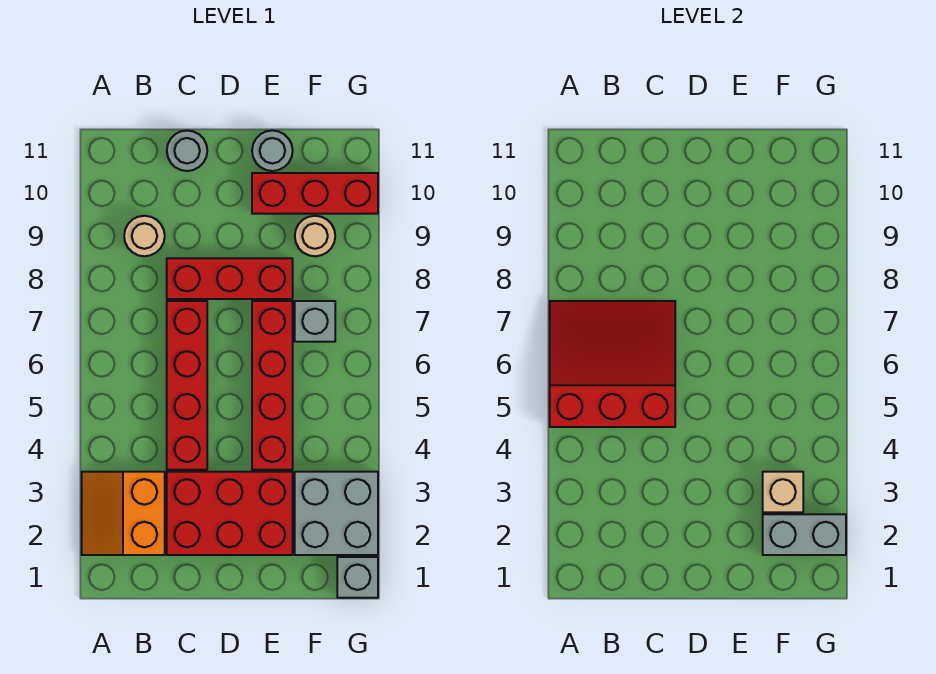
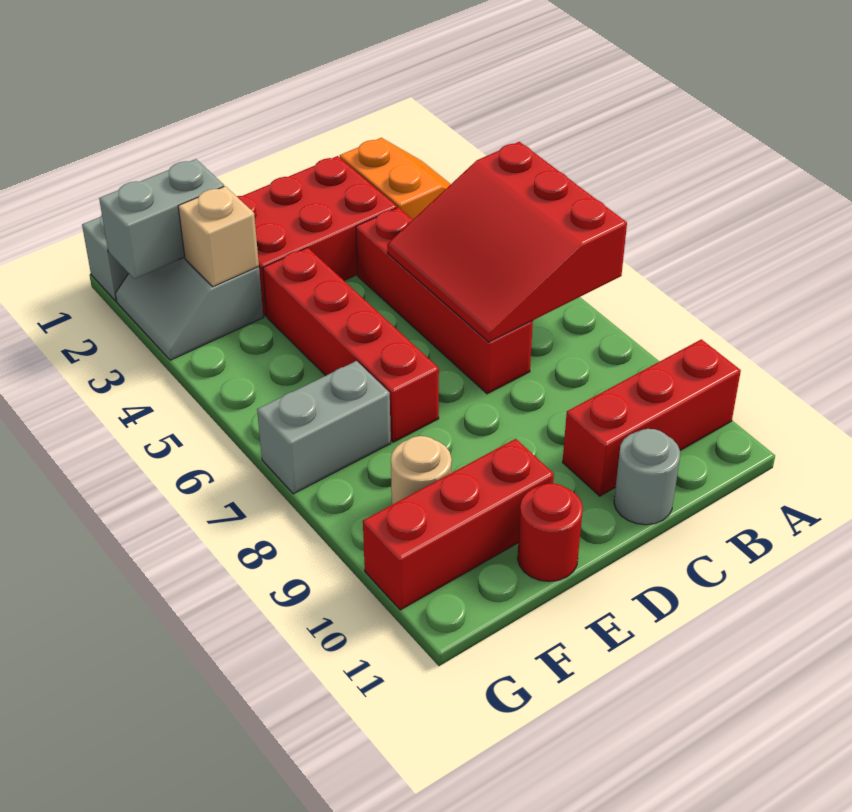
red 3x3 slope [550,301,675,427] -> red 3x3 slope turned to [387,142,627,342]
tan 1x1 round brick [124,216,165,256] -> none
red 1x3 brick [167,258,293,299] -> red 1x3 brick moved to [563,339,741,496]
grey 1x1 round brick [252,130,293,171] -> red 1x1 round brick [517,483,583,582]
grey 2x2 brick [295,472,378,555] -> grey 2x2 slope [115,257,264,360]
grey 1x1 brick [295,301,335,342] -> grey 1x2 brick [257,361,391,494]

